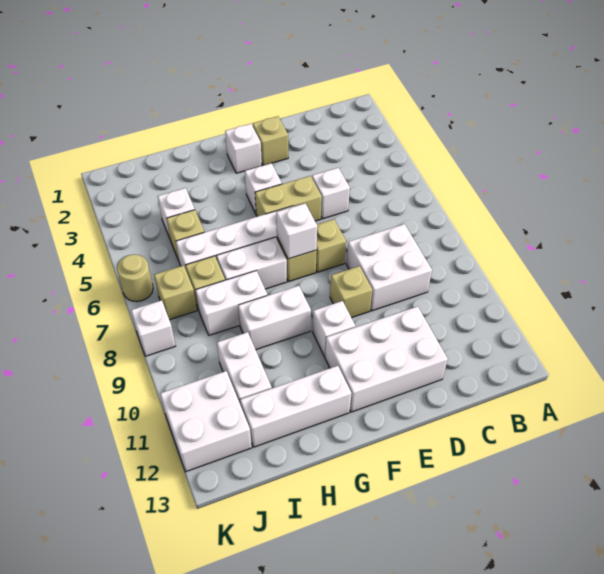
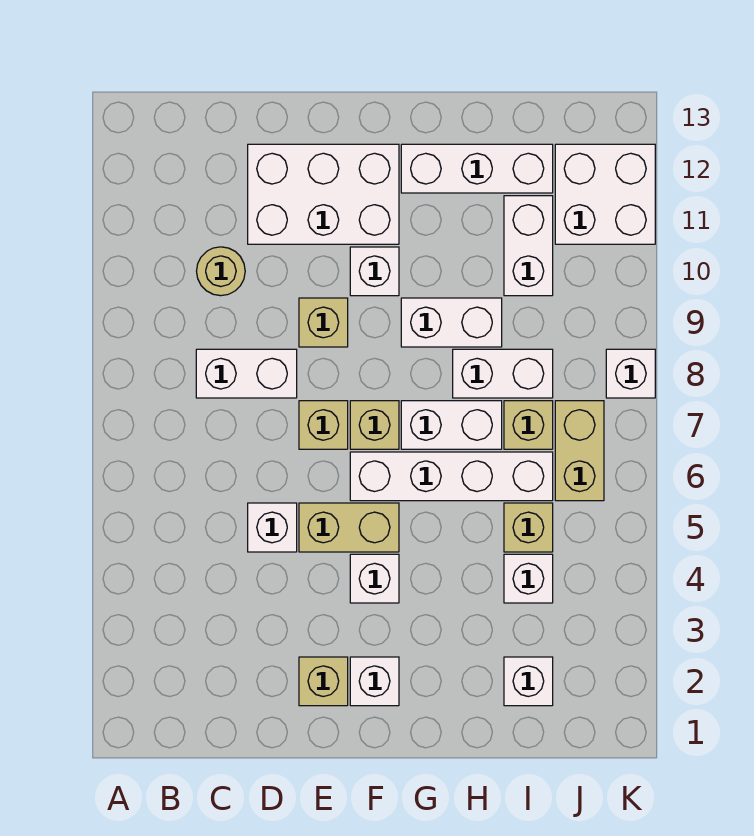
white 2x2 brick [346,224,432,311] -> white 1x2 brick [196,349,297,398]
white 1x1 brick [276,203,317,259] -> white 1x1 brick moved to [504,657,553,706]
tan 1x1 brick [154,265,197,320] -> tan 1x2 brick [555,401,604,501]
tan 1x1 round brick [117,254,153,302] -> tan 1x1 round brick moved to [197,247,245,296]

